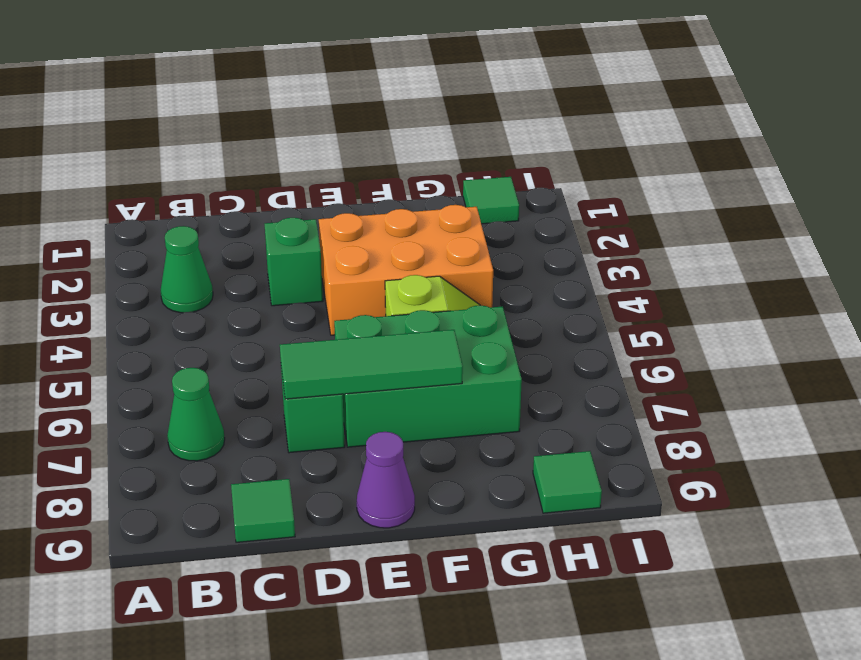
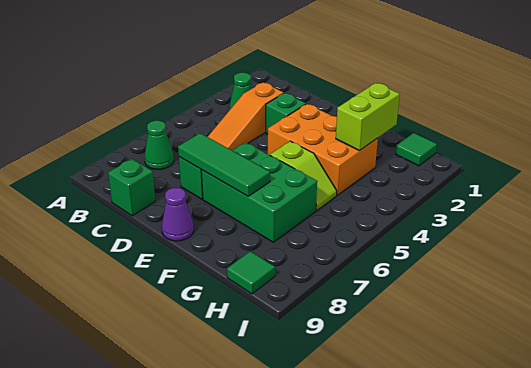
none -> orange 1x3 slope [208,82,284,150]
green 1x1 tile [231,479,295,542] -> green 1x1 brick [108,159,155,216]
none -> lime 1x2 brick [336,83,400,151]

